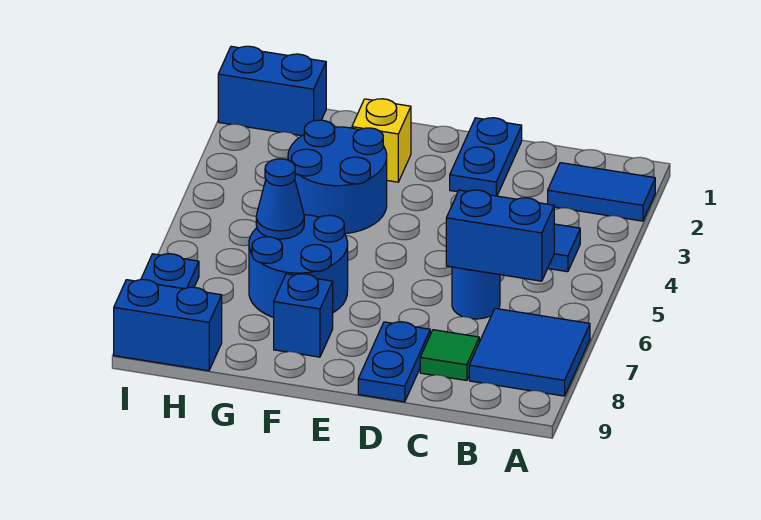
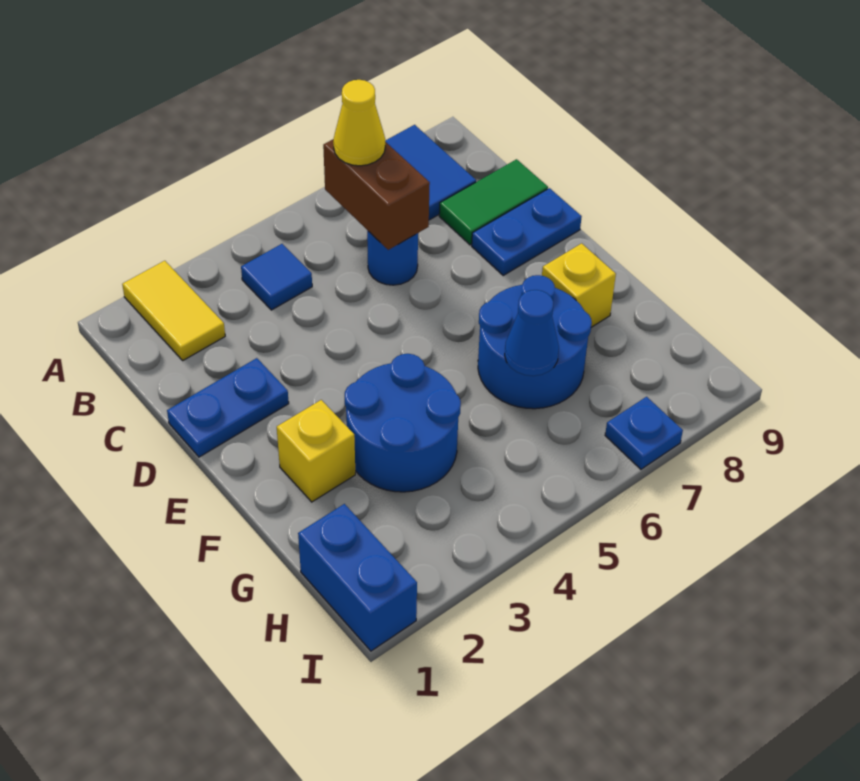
blue 1x2 tile [548,163,655,221] -> yellow 1x2 tile [122,261,225,360]
blue 1x2 brick [446,190,554,281] -> brown 1x2 brick [323,140,430,250]
none -> yellow 1x1 cone [333,80,385,166]
green 1x1 tile [420,330,479,381] -> green 1x2 tile [439,159,548,245]
blue 1x1 brick [274,274,333,357] -> yellow 1x1 brick [542,243,616,327]
blue 1x2 brick [114,280,222,371] -> none

